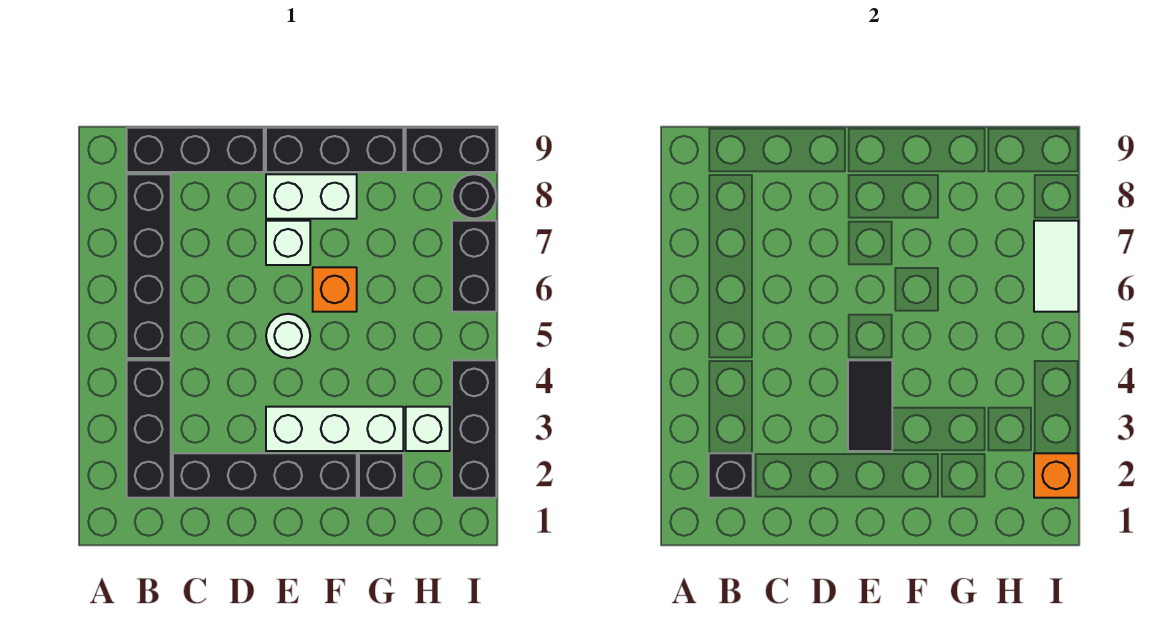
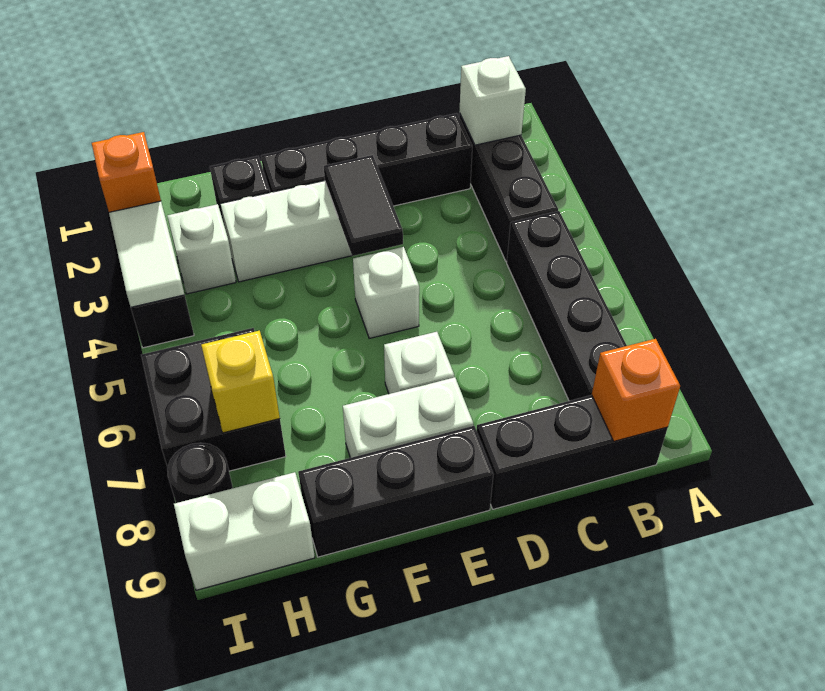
black 1x1 brick [709,453,753,498] -> white 1x1 brick [459,56,526,145]
white 1x1 round brick [266,314,310,358] -> white 1x1 brick [353,247,419,338]
orange 1x1 brick [313,267,357,312] -> orange 1x1 brick moved to [592,339,680,441]
none -> yellow 1x1 brick [201,331,280,433]
black 1x2 brick [406,128,496,172] -> white 1x2 brick [174,472,315,590]
black 1x2 brick [452,221,496,312] -> black 2x2 brick [141,328,286,471]
white 1x2 tile [1034,221,1078,312] -> white 1x2 tile moved to [109,201,185,307]

